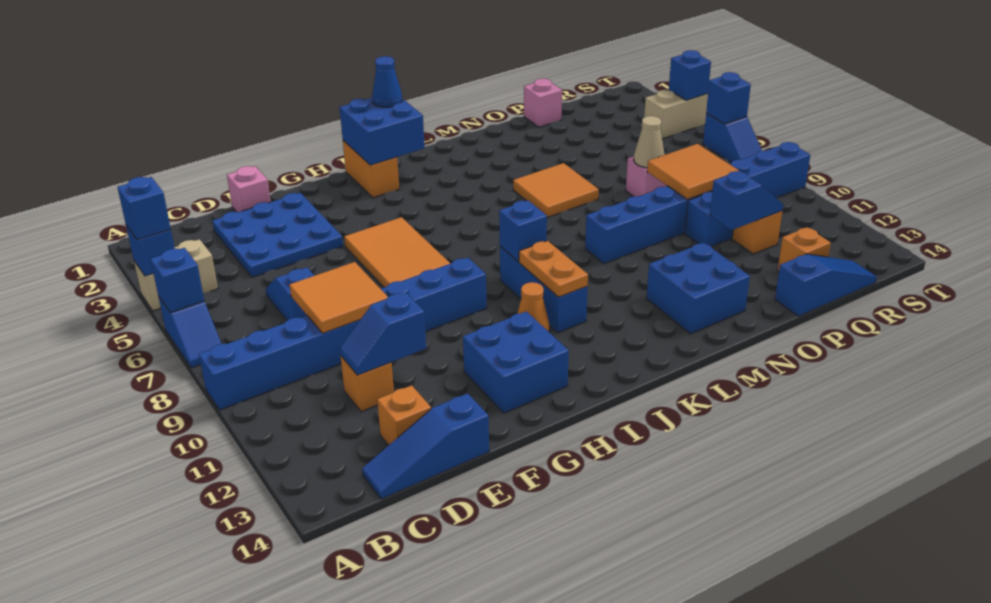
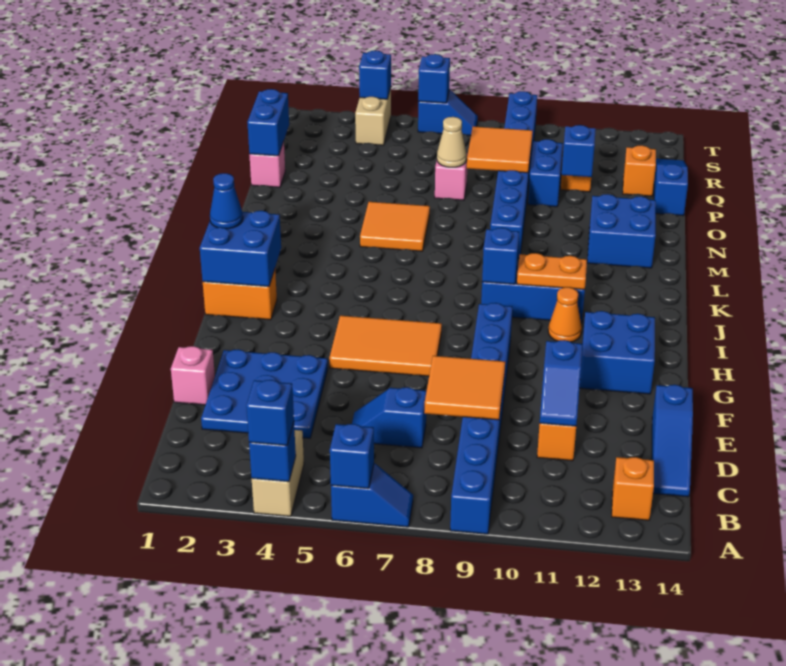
orange 1x1 brick [377,385,431,445] -> orange 1x1 brick moved to [612,457,654,520]
none -> blue 1x2 brick [247,89,289,156]

